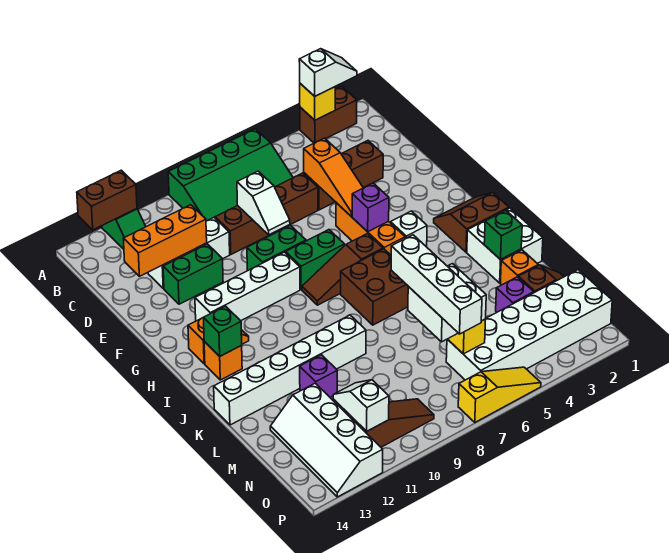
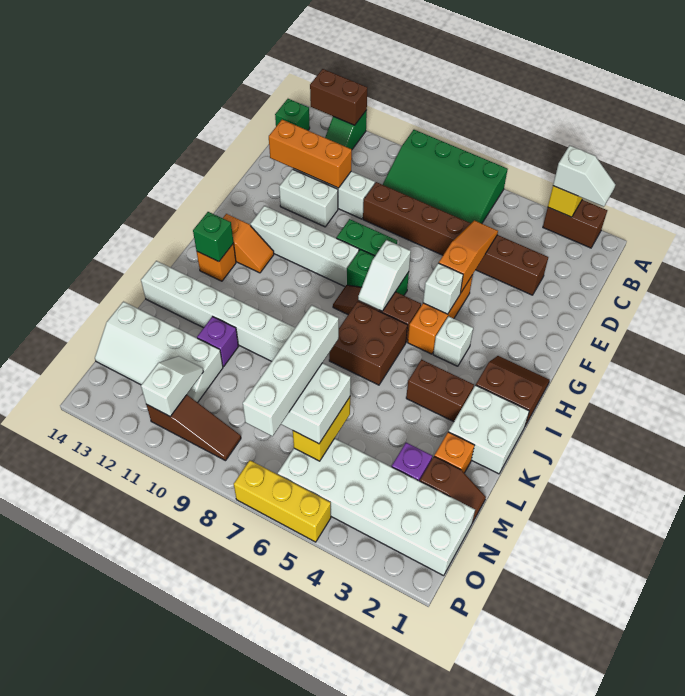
orange 1x3 slope [304,138,363,216] -> orange 1x3 slope turned to [439,220,498,293]
white 1x2 slope [237,171,290,235] -> white 1x2 slope moved to [358,240,411,311]
green 1x2 brick [163,244,223,304] -> white 1x2 brick [279,169,338,227]
purple 1x1 brick [352,183,389,232] -> white 1x1 brick [423,263,463,314]
none -> brown 1x2 brick [406,359,474,422]
green 1x1 brick [484,211,522,260] -> green 1x1 brick moved to [275,99,310,130]
white 2x4 slope [270,383,383,497] -> white 2x4 slope turned to [95,302,223,403]
yellow 1x3 slope [458,367,541,422] -> yellow 1x3 brick [234,460,331,542]

